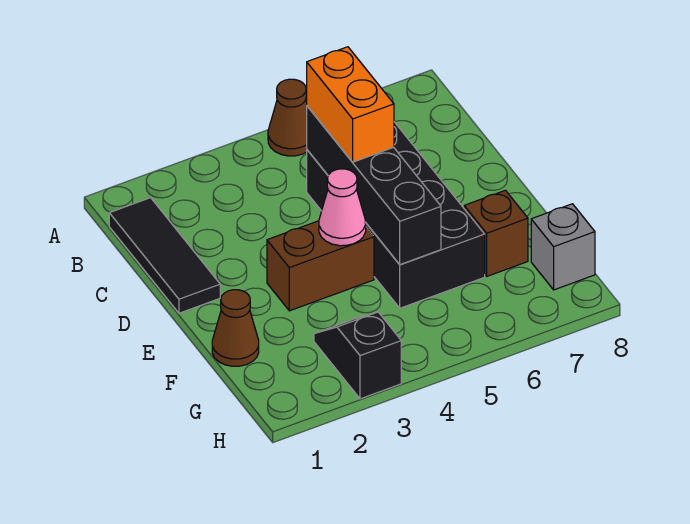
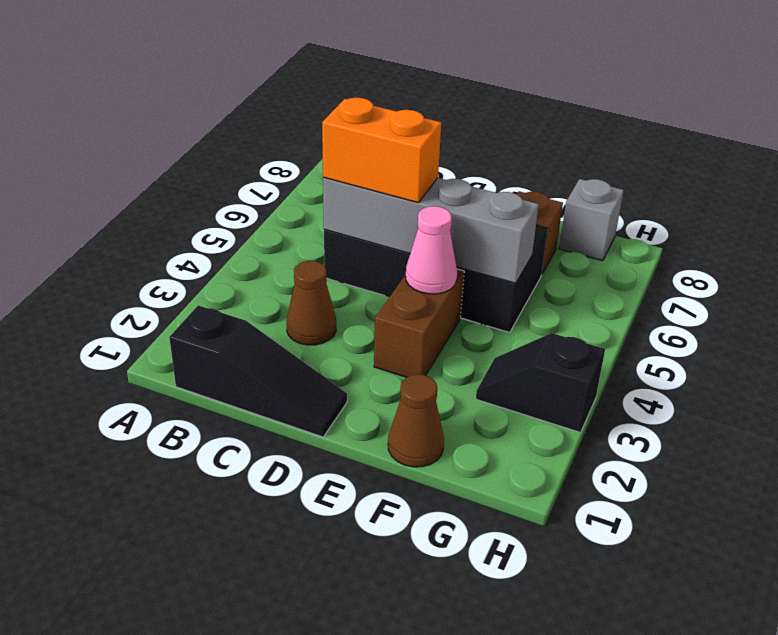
brown 1x1 cone [268,79,307,156] -> brown 1x1 cone moved to [287,261,336,345]
black 1x3 tile [109,198,220,313] -> black 1x3 slope [169,305,347,437]
black 1x4 brick [307,106,441,264] -> grey 1x4 brick [323,177,539,283]

